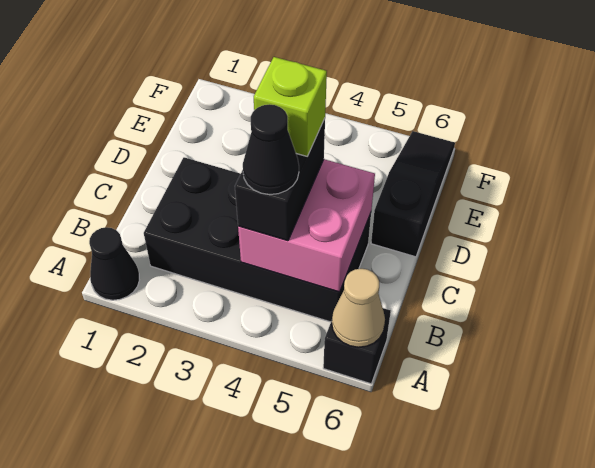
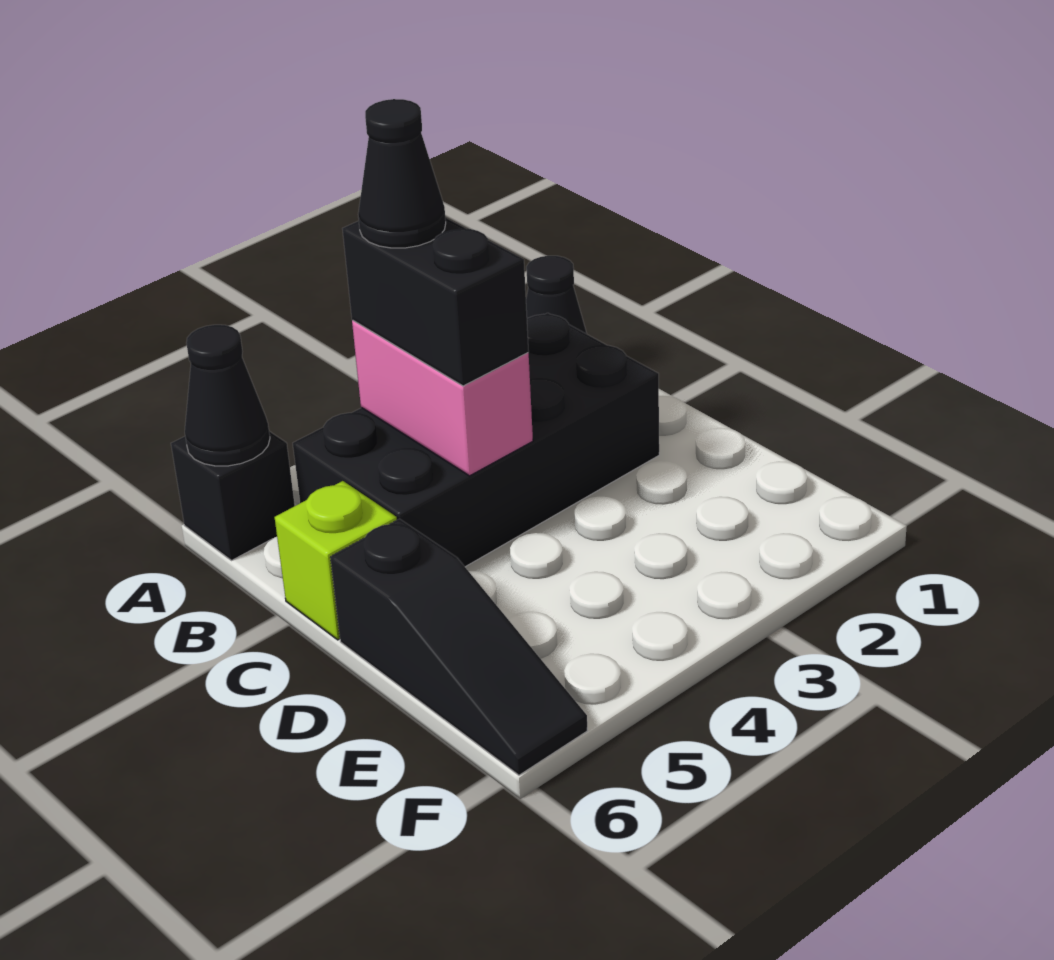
tan 1x1 cone [332,269,385,347] -> black 1x1 cone [185,325,270,466]
pink 2x2 brick [238,159,375,292] -> pink 1x2 brick [352,320,533,476]
lime 1x1 brick [254,57,327,156] -> lime 1x1 brick moved to [275,481,397,640]

